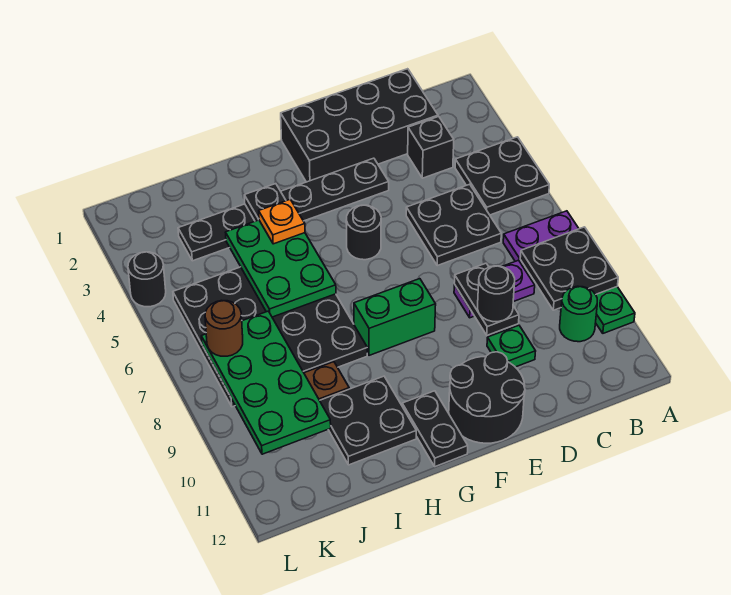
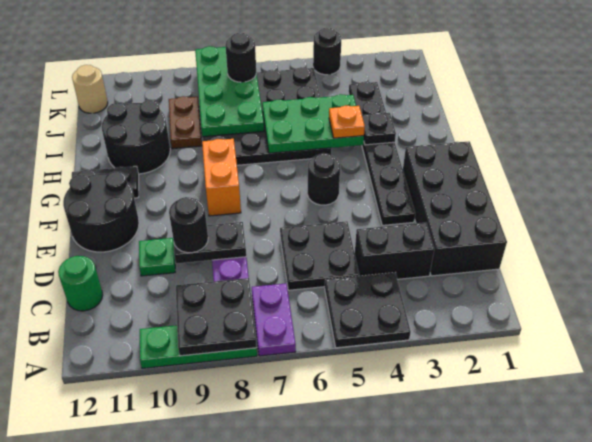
green 1x1 round brick [560,286,597,342] -> green 1x1 round brick moved to [58,256,103,311]
black 1x1 brick [408,116,454,178] -> black 1x2 brick [355,223,434,279]
green 1x2 brick [354,279,436,355] -> orange 1x2 brick [202,139,241,216]
black 2x2 plate [320,376,416,465] -> black 2x2 round brick [102,100,170,174]
green 2x4 plate [201,311,331,454] -> green 2x4 plate turned to [195,46,264,137]
brown 1x1 round brick [205,300,243,356] -> black 1x1 round brick [226,33,256,82]
none -> tan 1x1 round brick [72,65,108,113]

